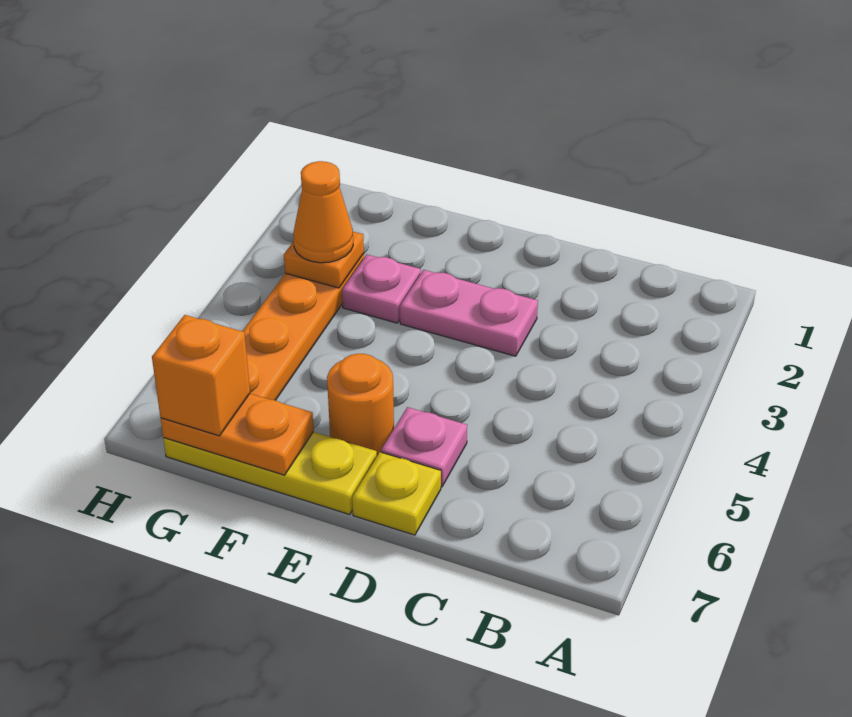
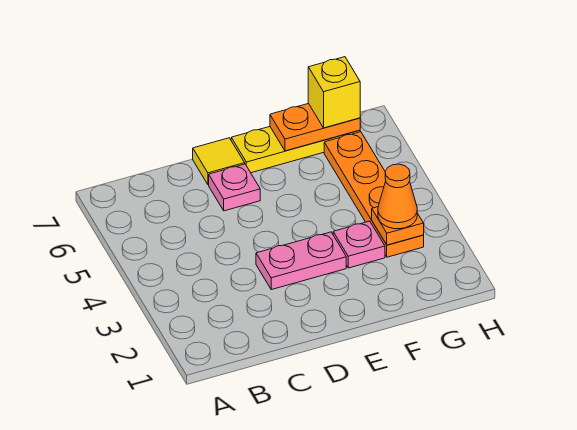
yellow 1x1 plate [352,452,441,535] -> yellow 1x1 tile [193,138,245,185]
orange 1x1 round brick [327,354,394,456] -> none
orange 1x1 brick [152,315,250,436] -> yellow 1x1 brick [308,57,360,128]

